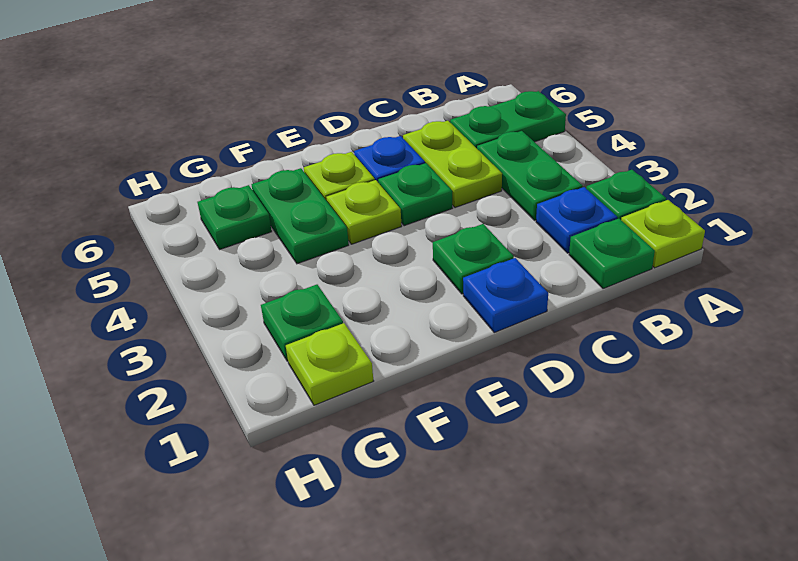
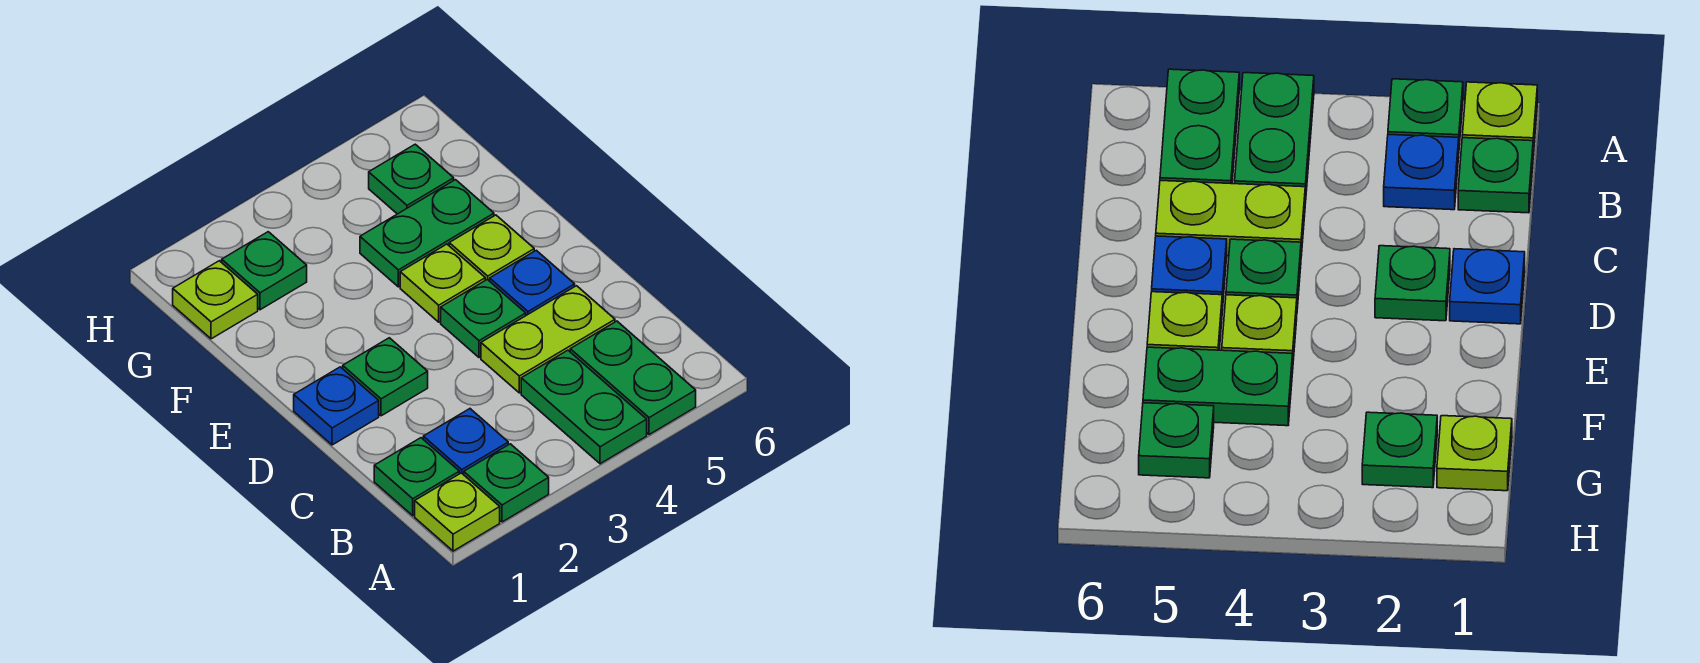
green 1x2 plate [477,131,583,220] -> green 1x2 plate turned to [521,350,647,464]

